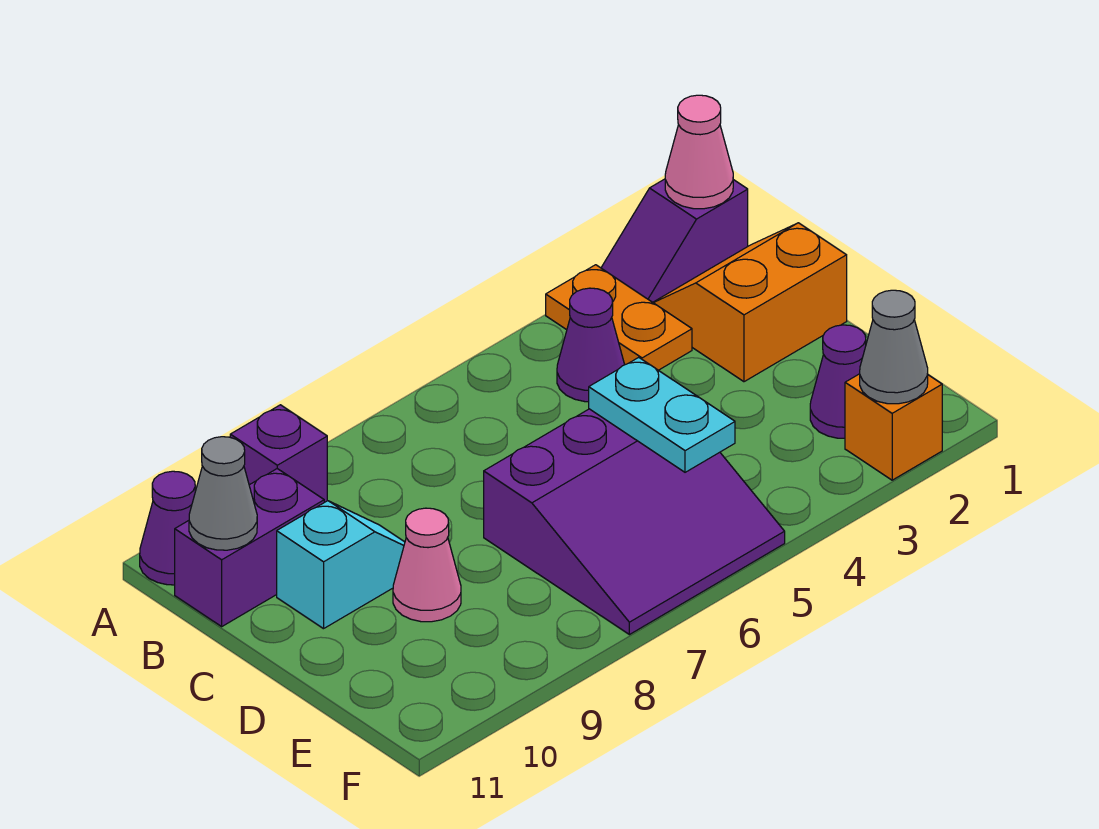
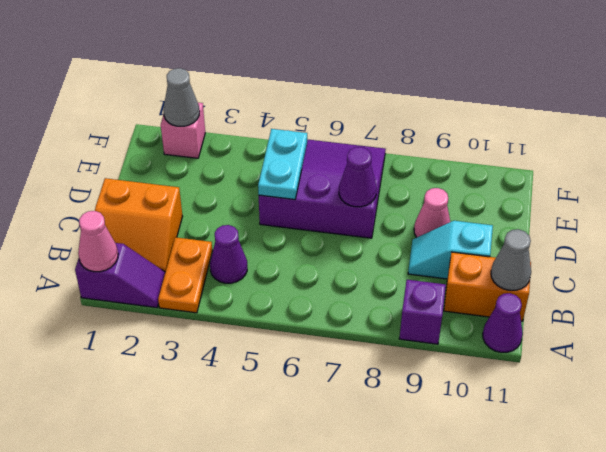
purple 1x2 brick [175,469,324,626] -> orange 1x2 brick [444,252,531,321]
purple 1x1 cone [810,325,866,438] -> purple 1x1 cone moved to [339,147,376,207]
orange 1x1 brick [845,374,942,480] -> pink 1x1 brick [161,103,205,158]

